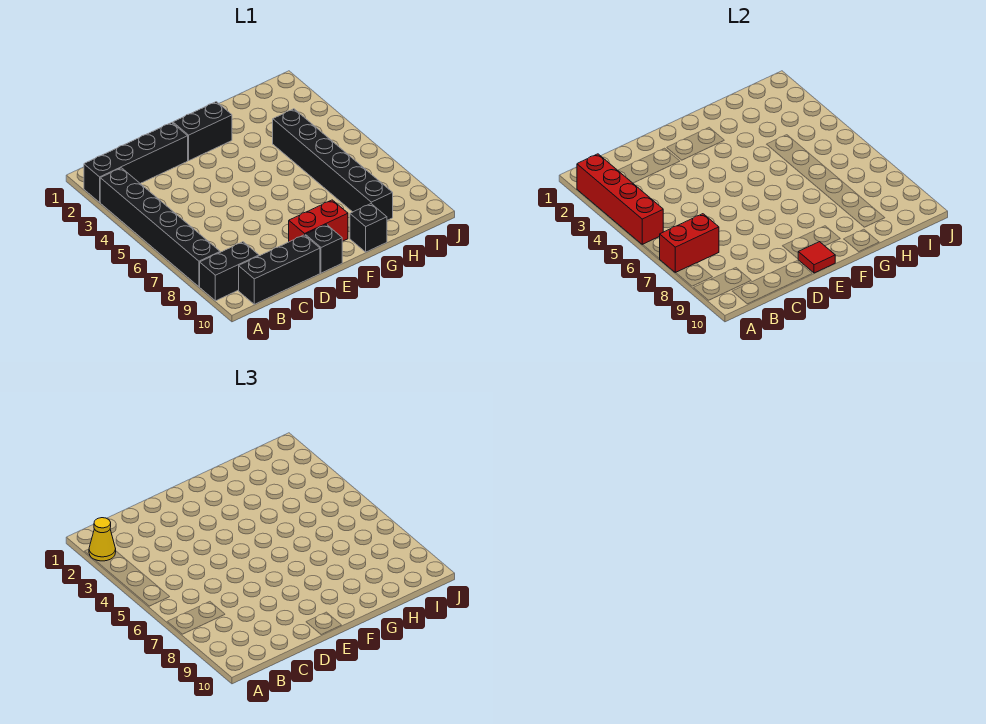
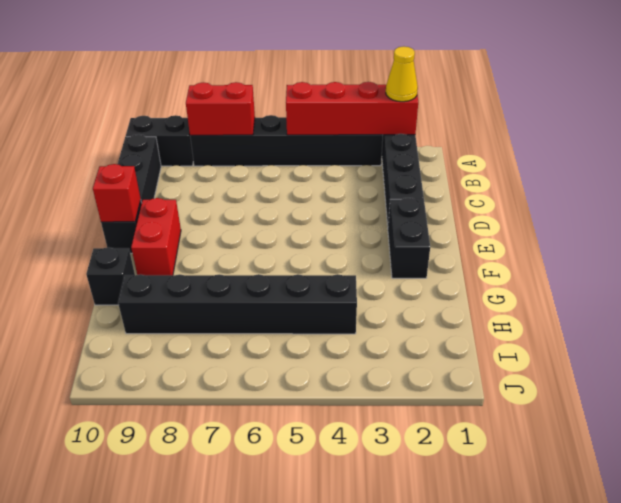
red 1x2 brick [660,214,719,273] -> red 1x2 brick turned to [186,82,255,135]
black 1x2 brick [200,242,259,301] -> black 1x2 brick turned to [126,115,193,166]
red 1x1 tile [798,242,835,273] -> red 1x1 brick [93,164,141,222]

